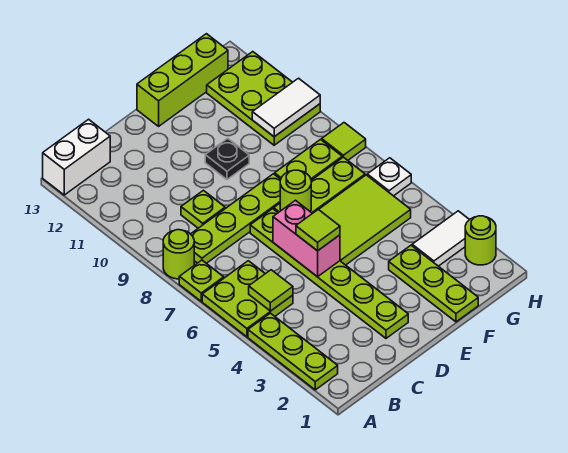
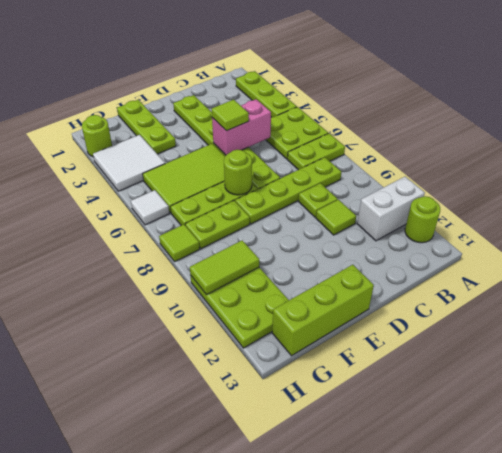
lime 1x1 plate [179,260,224,301] -> lime 1x2 plate [288,133,345,170]
lime 1x1 round brick [163,230,194,279] -> lime 1x1 round brick moved to [405,196,440,243]
white 1x2 brick [43,119,110,195] -> white 1x2 brick moved to [357,177,425,241]
lime 1x1 tile [249,270,293,311] -> lime 1x1 tile moved to [316,200,356,235]
pink 1x2 brick [273,200,340,277] -> pink 1x2 brick turned to [212,99,271,155]
black 1x1 plate [205,138,249,180] -> none
white 1x2 tile [412,211,469,266] -> white 2x2 tile [93,135,165,191]
white 1x2 tile [252,78,320,137] -> lime 1x2 tile [190,240,259,295]
white 1x1 plate [367,158,411,196] -> white 1x1 tile [131,190,169,225]

